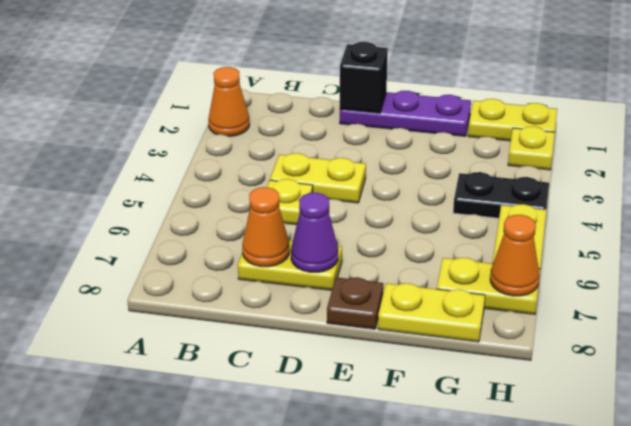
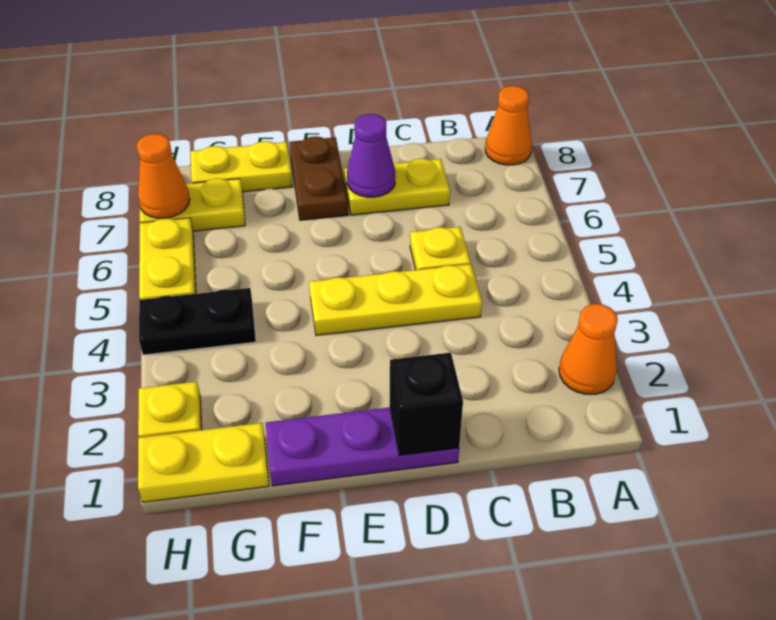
yellow 1x2 plate [270,153,366,203] -> yellow 1x3 plate [309,264,482,335]
orange 1x1 cone [242,187,289,267] -> orange 1x1 cone moved to [485,86,532,165]
brown 1x1 plate [327,277,383,329] -> brown 1x2 plate [289,136,348,220]

